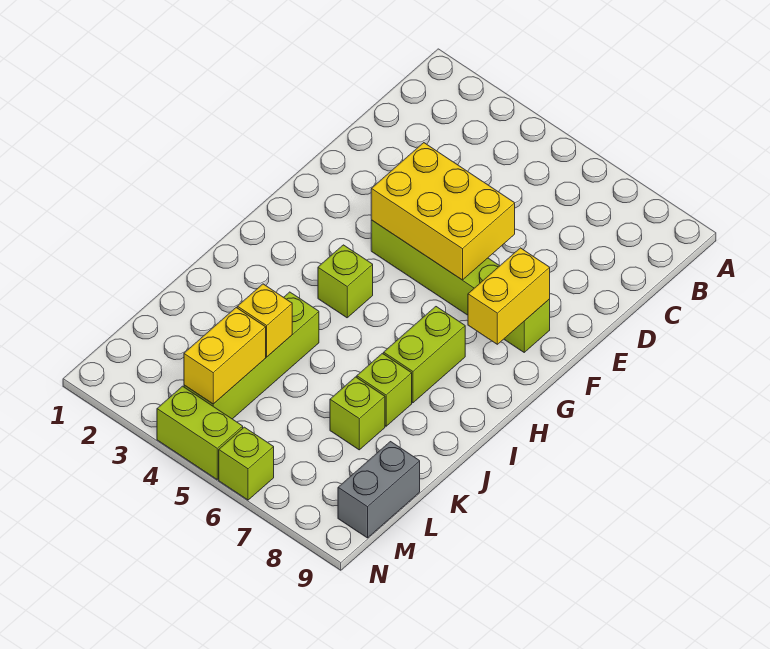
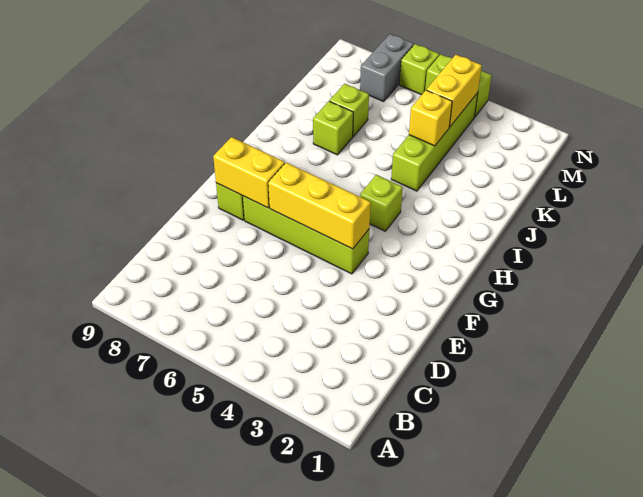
yellow 2x3 brick [371,143,515,280] -> yellow 1x3 brick [268,163,371,249]
yellow 1x2 brick [468,248,550,344] -> yellow 1x2 brick turned to [213,137,285,208]
lime 1x2 brick [384,307,465,403] -> none
grey 1x2 brick [338,442,420,538] -> grey 1x2 brick moved to [360,34,414,102]

